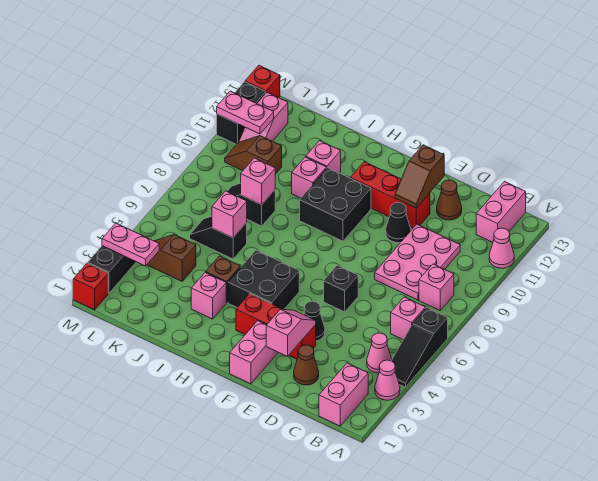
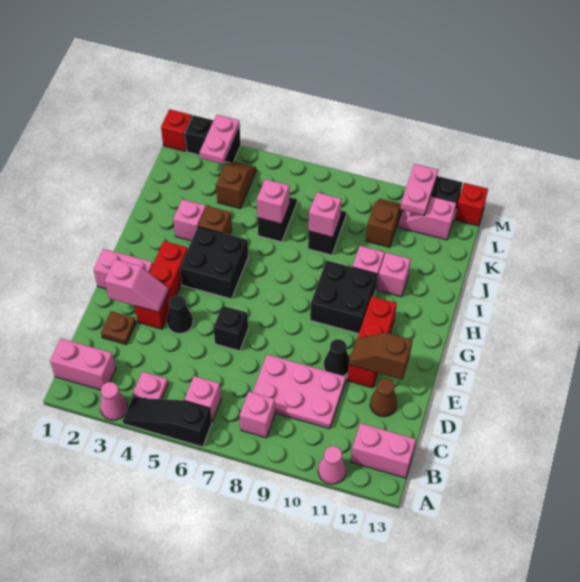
pink 1x1 cone [367,333,392,373] -> pink 1x1 plate [133,372,168,399]
brown 1x1 cone [294,345,319,385] -> brown 1x1 plate [101,311,136,344]

